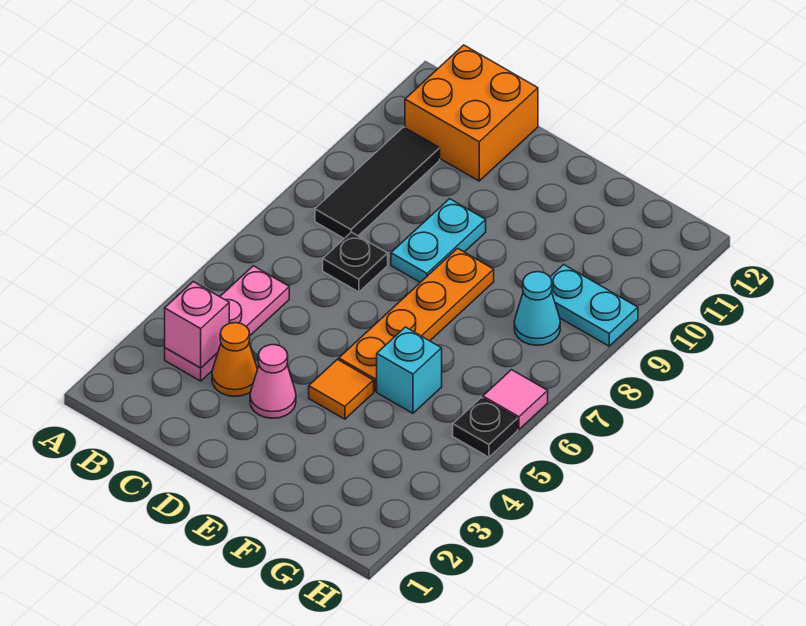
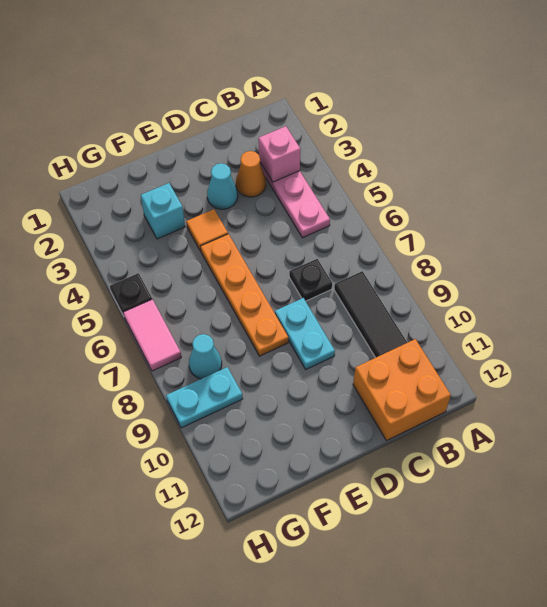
pink 1x1 cone [250,345,296,418] -> cyan 1x1 cone [207,163,238,209]
cyan 1x1 brick [377,327,442,413] -> cyan 1x1 brick moved to [141,183,185,239]
pink 1x1 tile [483,370,548,429] -> pink 1x2 tile [123,299,181,371]

